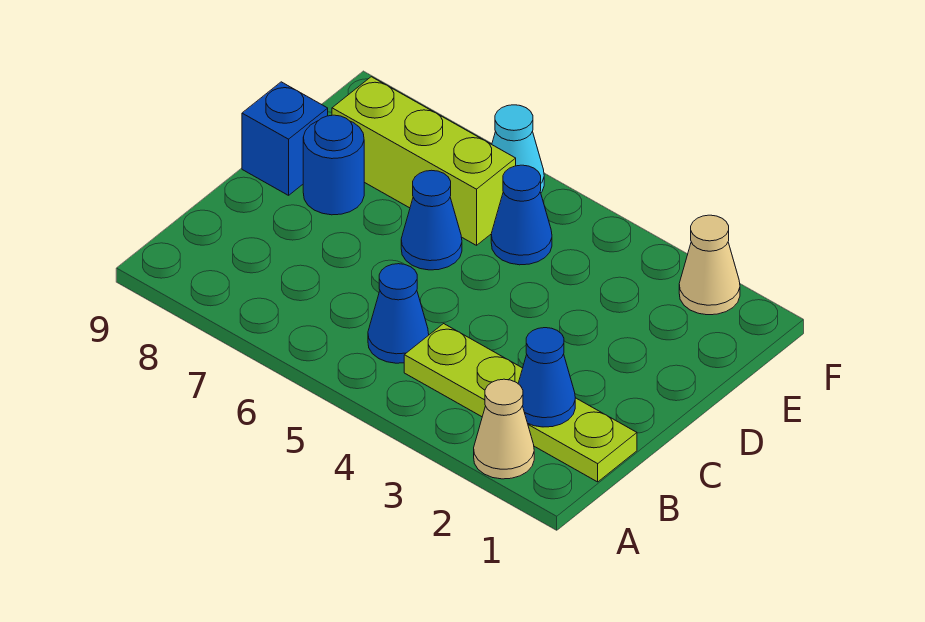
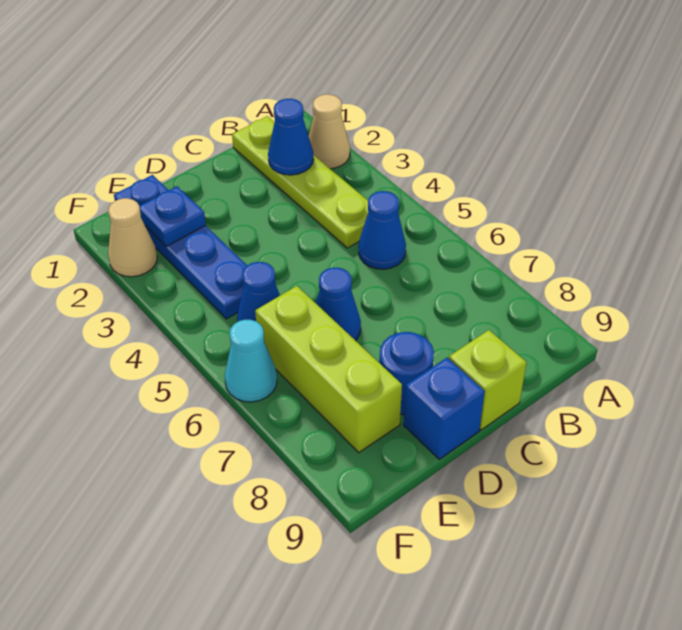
none -> lime 1x1 brick [449,330,527,430]
none -> blue 1x4 plate [114,175,247,319]
none -> blue 1x1 plate [139,186,206,247]

